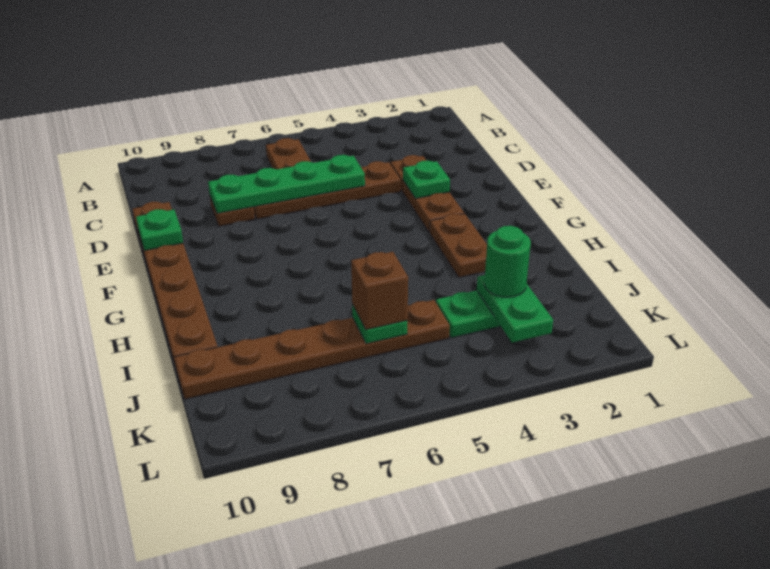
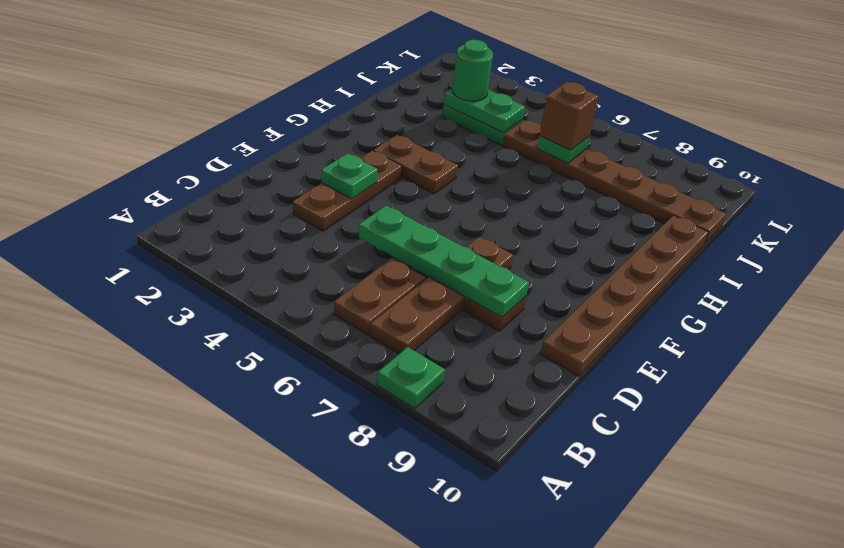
brown 1x4 plate [254,161,401,219] -> brown 1x4 plate turned to [370,237,513,354]
green 1x1 plate [136,209,183,251] -> green 1x1 plate moved to [377,347,445,409]
brown 1x2 plate [430,214,487,277] -> brown 1x2 plate turned to [374,135,458,194]
green 1x2 plate [477,275,553,343] -> green 1x2 plate turned to [444,88,525,133]

